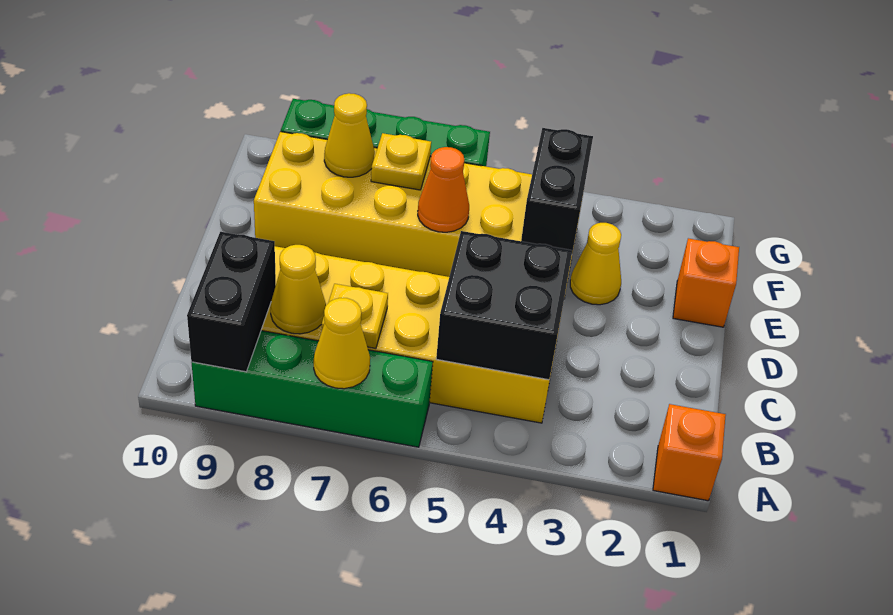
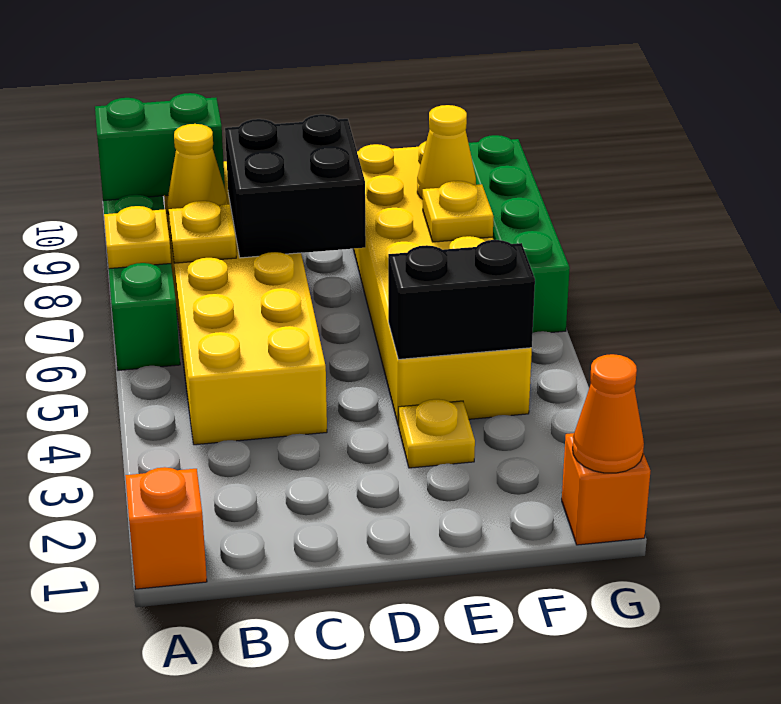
yellow 1x1 cone [314,298,370,389] -> yellow 1x1 plate [104,206,171,269]
black 1x2 brick [187,232,276,372] -> green 1x2 brick [95,93,225,200]
black 2x2 brick [436,231,572,380] -> black 2x2 brick moved to [225,114,366,258]
orange 1x1 brick [673,238,739,327] -> orange 1x1 brick moved to [562,433,650,545]
yellow 1x1 cone [570,223,621,305] -> yellow 1x1 plate [399,399,475,468]
orange 1x1 cone [418,147,469,232] -> orange 1x1 cone moved to [573,354,644,473]

